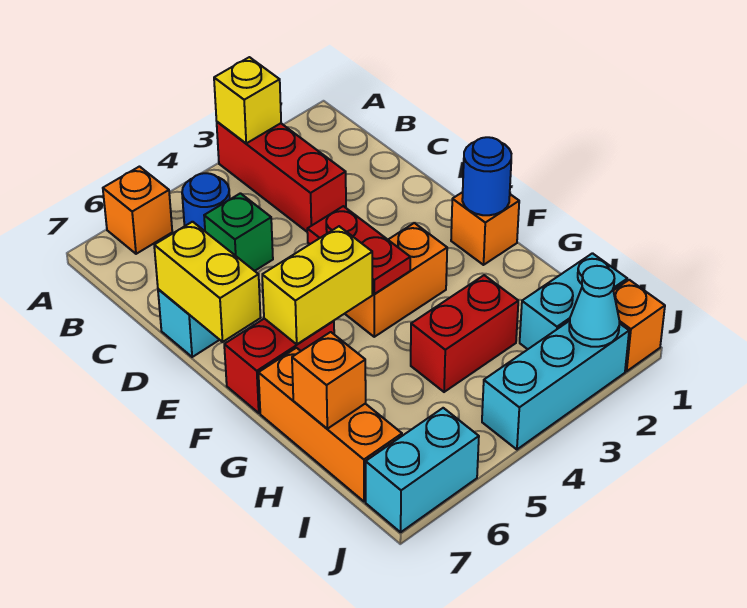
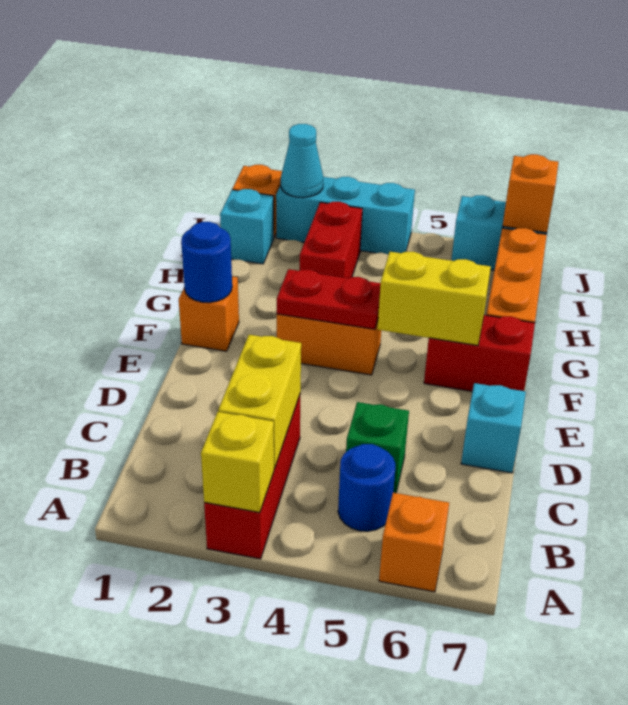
yellow 1x2 brick [154,222,261,342] -> yellow 1x2 brick moved to [218,335,301,469]
red 1x2 plate [307,206,410,294] -> red 1x2 plate turned to [277,269,381,329]
red 1x2 brick [411,275,518,392] -> red 1x2 brick turned to [300,202,362,278]
orange 1x1 brick [292,332,366,429] -> orange 1x1 brick moved to [503,154,558,233]
cyan 1x2 brick [520,253,627,349] -> cyan 1x1 brick [220,189,274,264]

